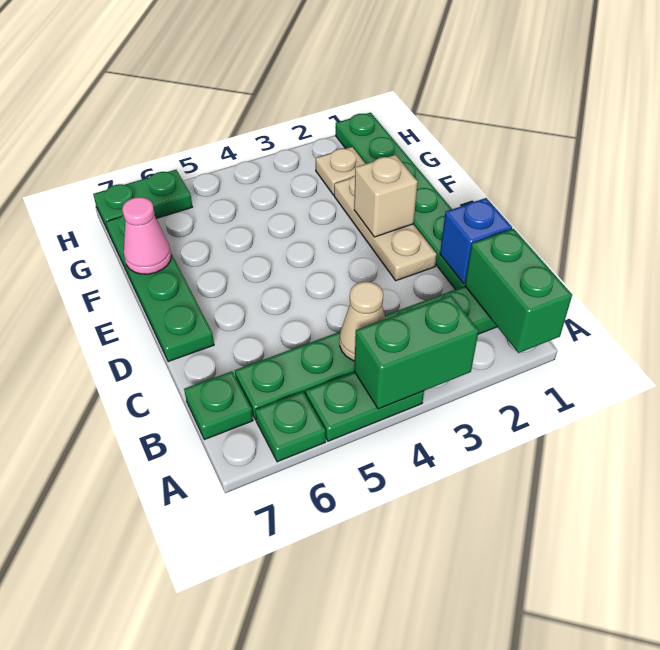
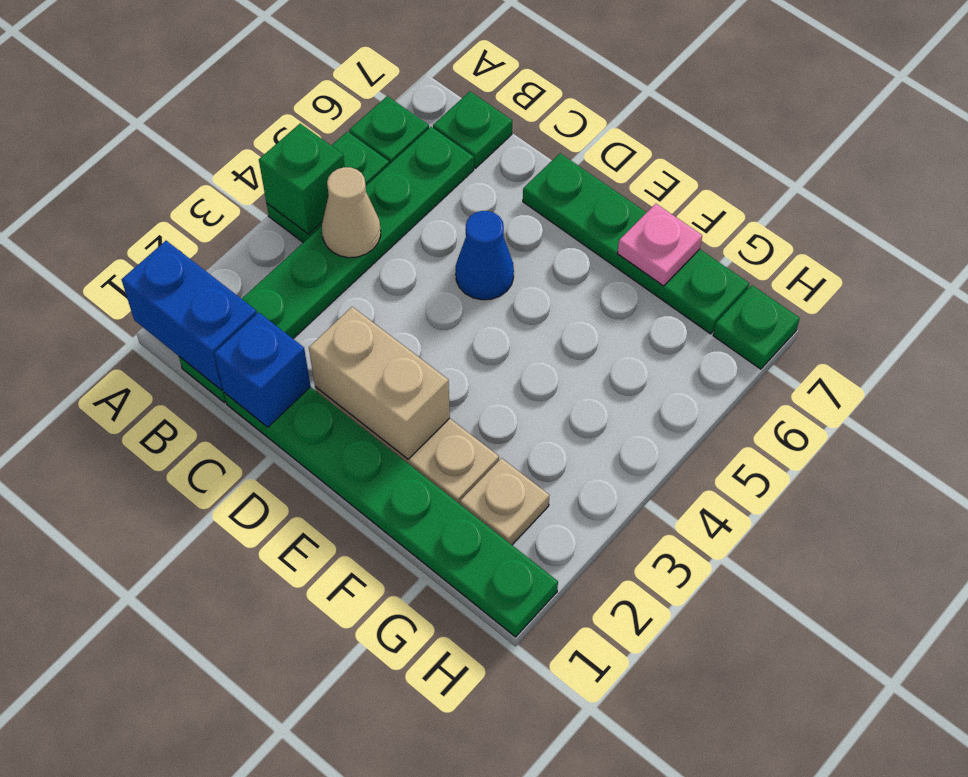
green 1x2 brick [465,229,572,353] -> blue 1x2 brick [122,241,257,390]
green 1x2 brick [354,295,479,409] -> green 1x1 brick [259,124,345,234]
none -> blue 1x1 cone [456,211,514,300]
tan 1x1 brick [354,155,418,237] -> tan 1x2 brick [309,307,450,459]
pink 1x1 cone [122,197,171,274] -> pink 1x1 plate [617,204,702,286]
green 1x2 plate [93,170,192,231] -> green 1x1 plate [713,285,800,369]

